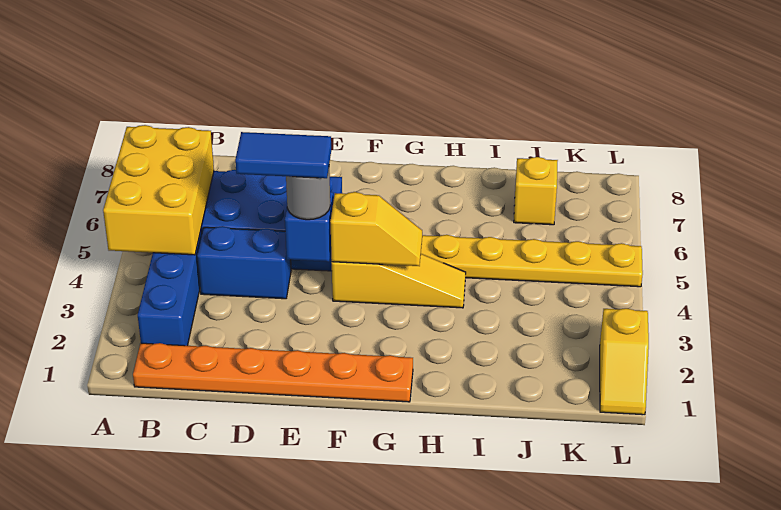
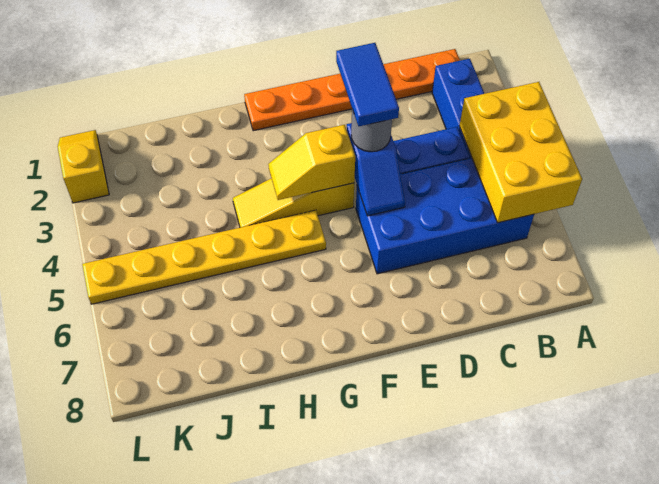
blue 1x2 tile [235,132,331,178] -> blue 1x2 tile turned to [336,43,399,126]
yellow 1x1 brick [514,157,558,225] -> none

